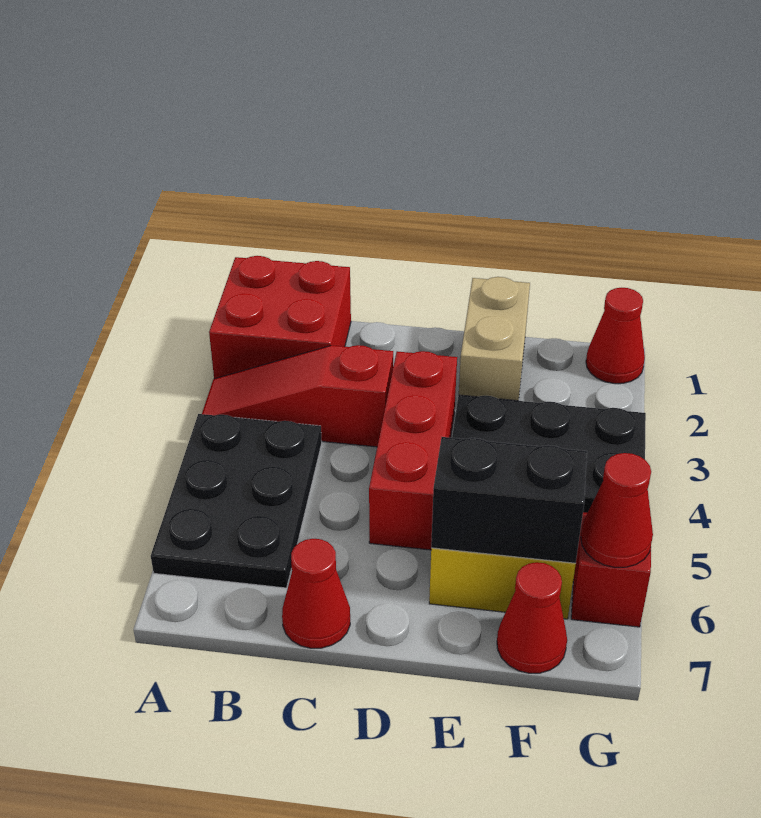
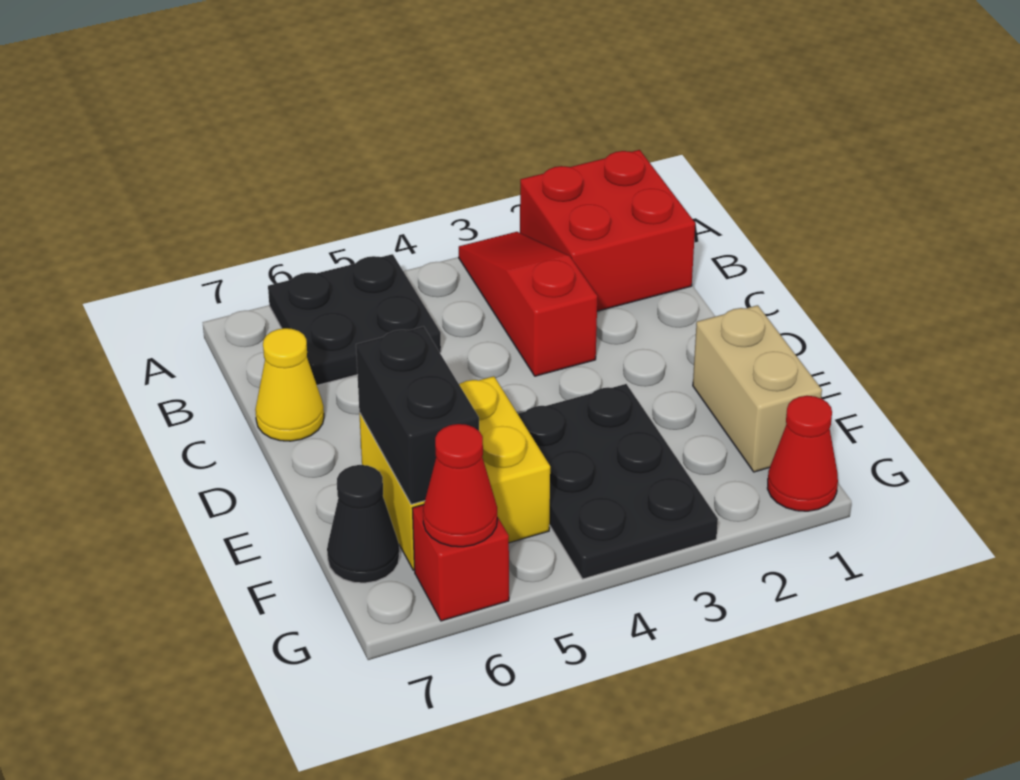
black 2x3 plate [151,414,322,588] -> black 2x2 plate [268,254,441,385]
red 1x1 cone [282,539,350,648] -> yellow 1x1 cone [255,328,324,441]
red 1x3 brick [369,351,457,550] -> none
tan 1x2 brick [459,277,530,401] -> tan 1x2 brick turned to [693,305,822,472]
red 1x1 cone [497,562,567,673] -> black 1x1 cone [327,465,399,583]

